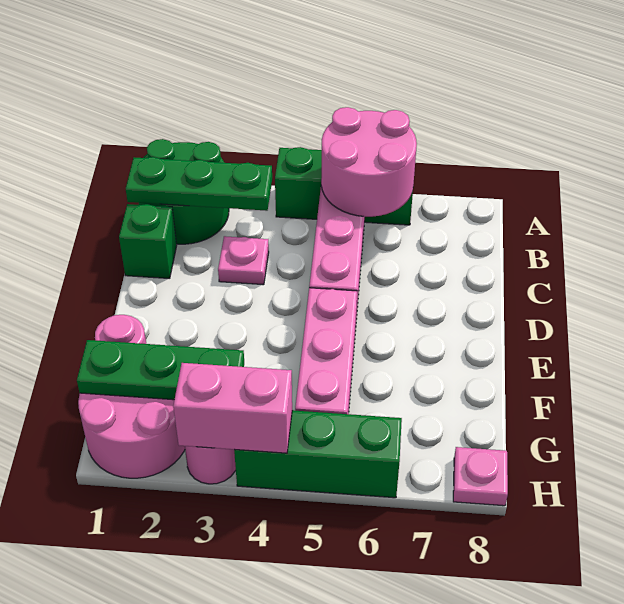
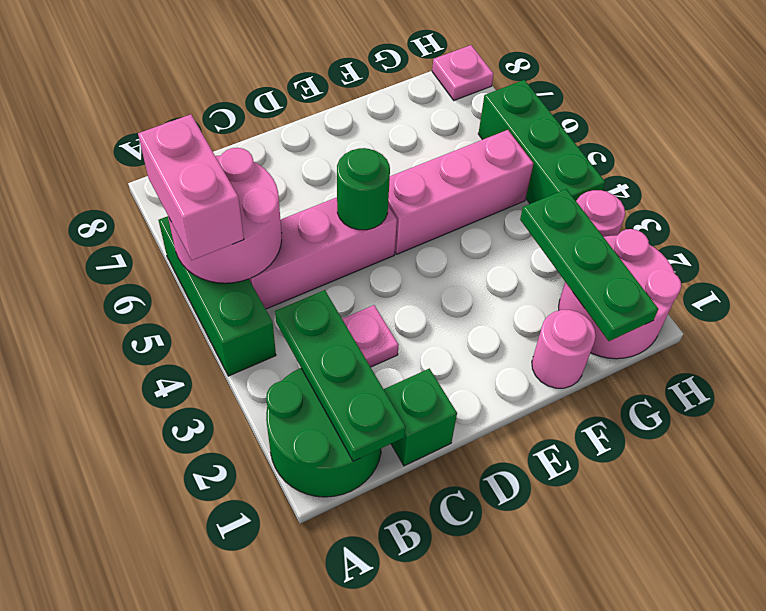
none -> green 1x1 round brick [337,148,390,230]
pink 1x2 brick [173,363,292,453] -> pink 1x2 brick moved to [138,114,244,260]

